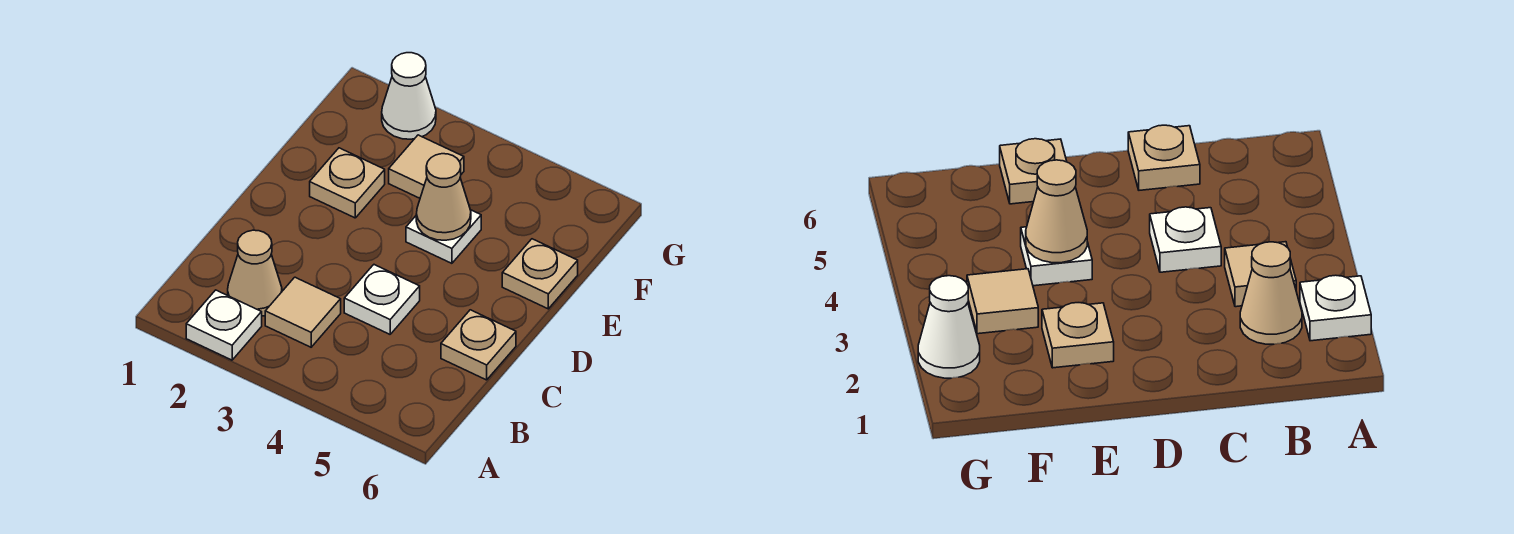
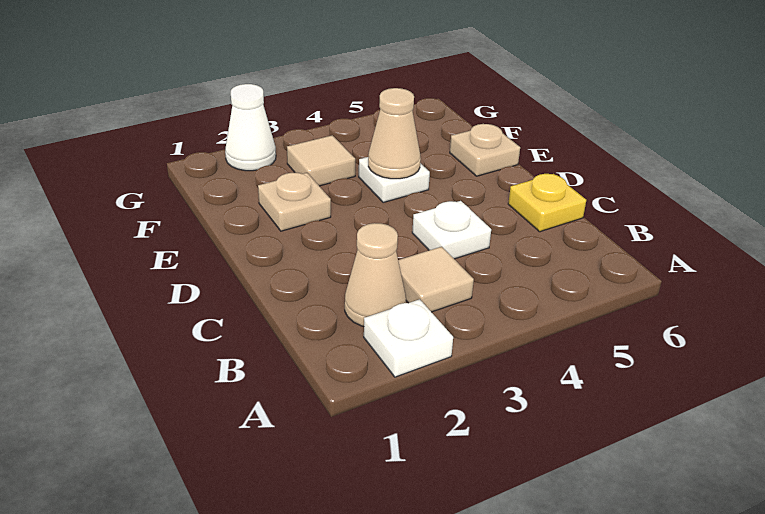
tan 1x1 plate [441,310,516,380] -> yellow 1x1 plate [508,174,586,232]

